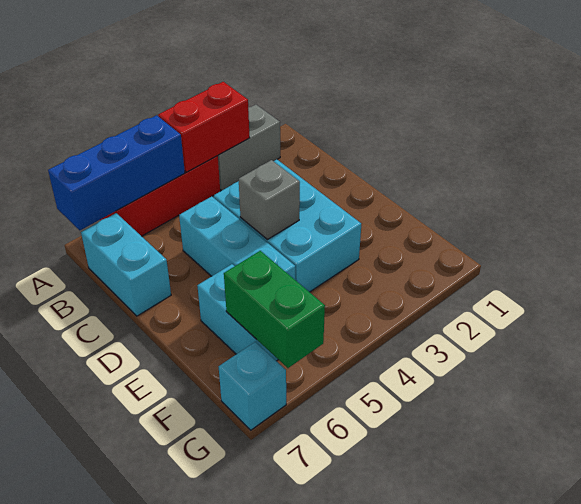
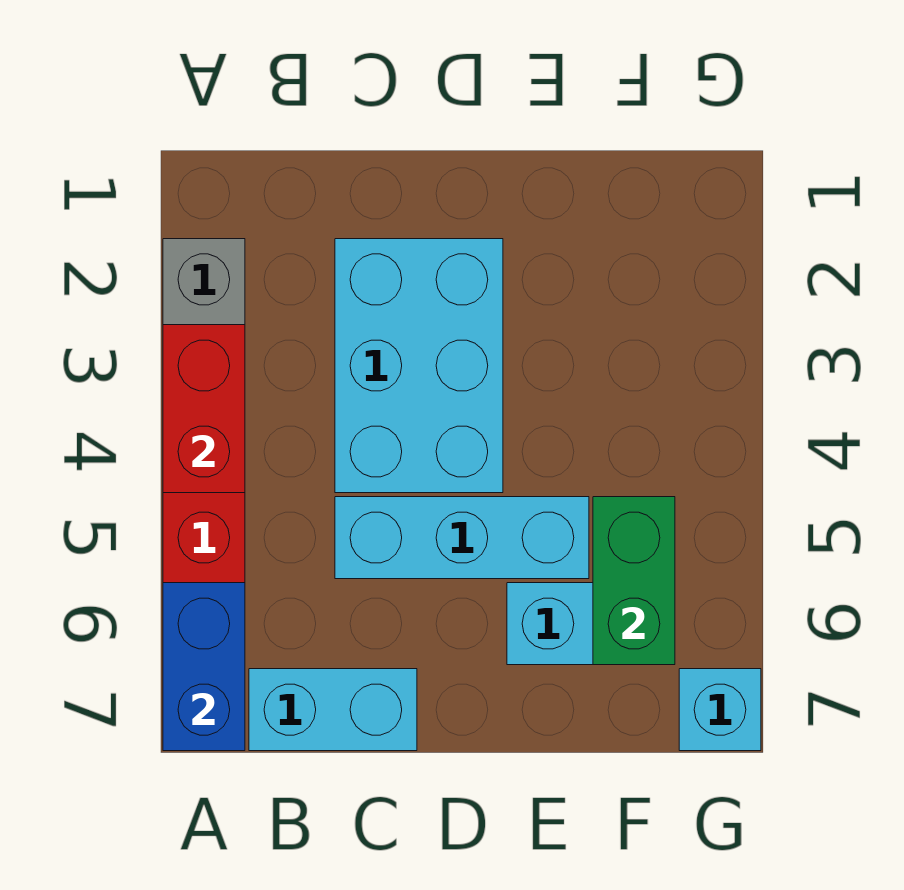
blue 1x3 brick [48,115,185,230] -> blue 1x2 brick [163,583,245,751]
cyan 2x3 brick [214,160,361,292] -> cyan 2x3 brick turned to [335,239,503,493]
grey 1x1 brick [239,160,300,240] -> none
green 1x2 brick [224,251,325,368] -> green 1x2 brick turned to [593,497,675,665]

